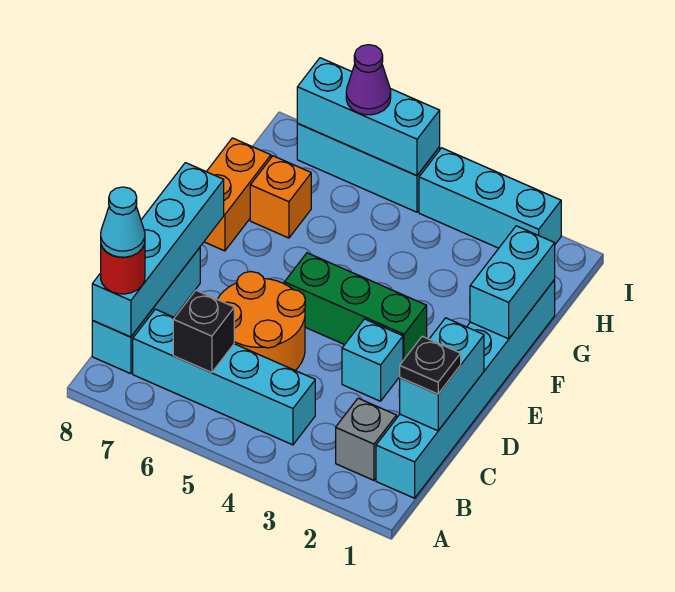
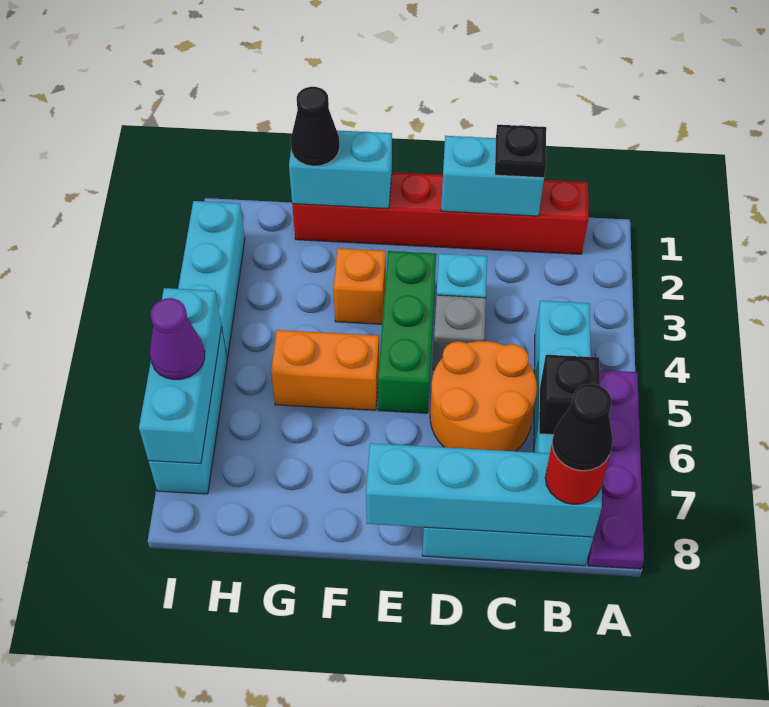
none -> purple 1x4 plate [588,370,644,569]
cyan 1x6 brick [376,280,555,498] -> red 1x6 brick [292,172,589,254]
grey 1x1 brick [336,398,397,480] -> grey 1x1 brick moved to [433,295,486,370]
cyan 1x1 cone [101,187,145,257] -> black 1x1 cone [552,384,613,471]
orange 1x2 brick [204,138,271,251] -> orange 1x2 brick moved to [271,330,379,410]
none -> black 1x1 cone [291,87,340,166]
orange 1x1 brick [250,156,311,238] -> orange 1x1 brick moved to [333,248,386,324]

